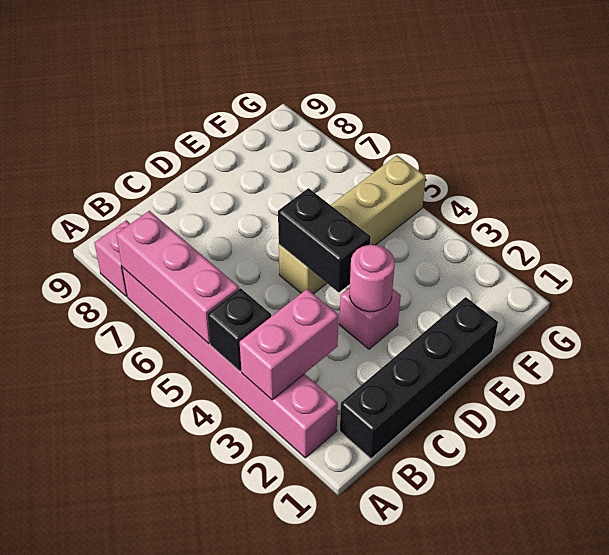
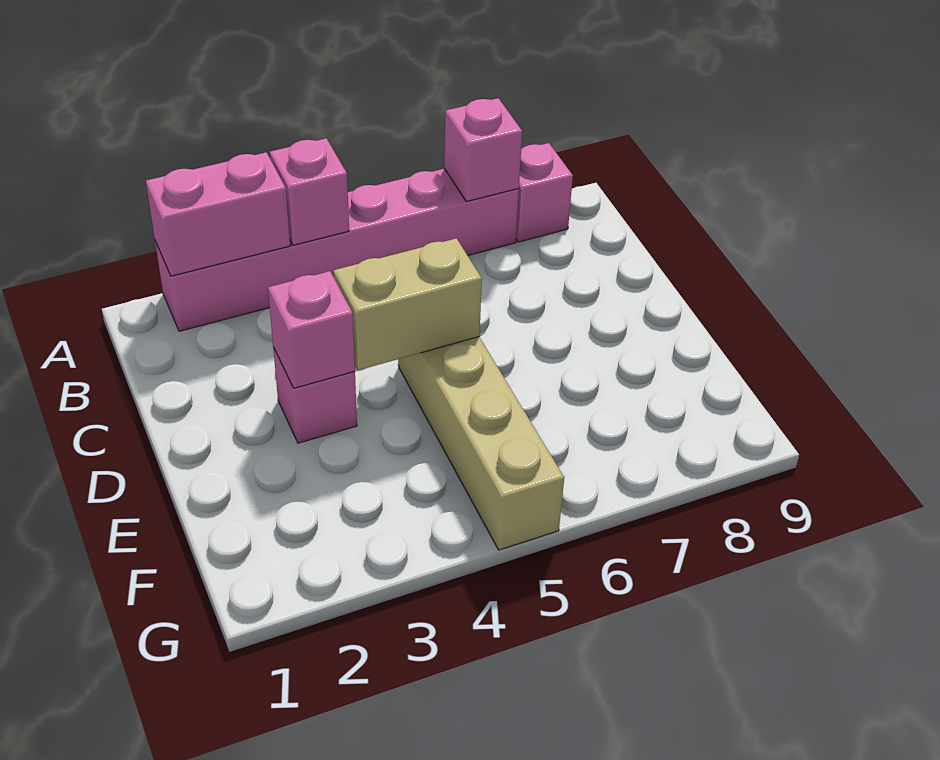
pink 1x2 brick [240,289,339,400] -> pink 1x2 brick turned to [146,152,290,276]
black 1x1 brick [207,288,271,371] -> pink 1x1 brick [270,138,349,245]
pink 1x3 brick [116,211,239,344] -> pink 1x1 brick [444,98,522,202]
black 1x4 brick [340,297,498,459] -> none
pink 1x1 round brick [350,245,395,312] -> pink 1x1 brick [268,271,355,388]
black 1x2 brick [278,188,371,293] -> tan 1x2 brick [333,238,482,370]

